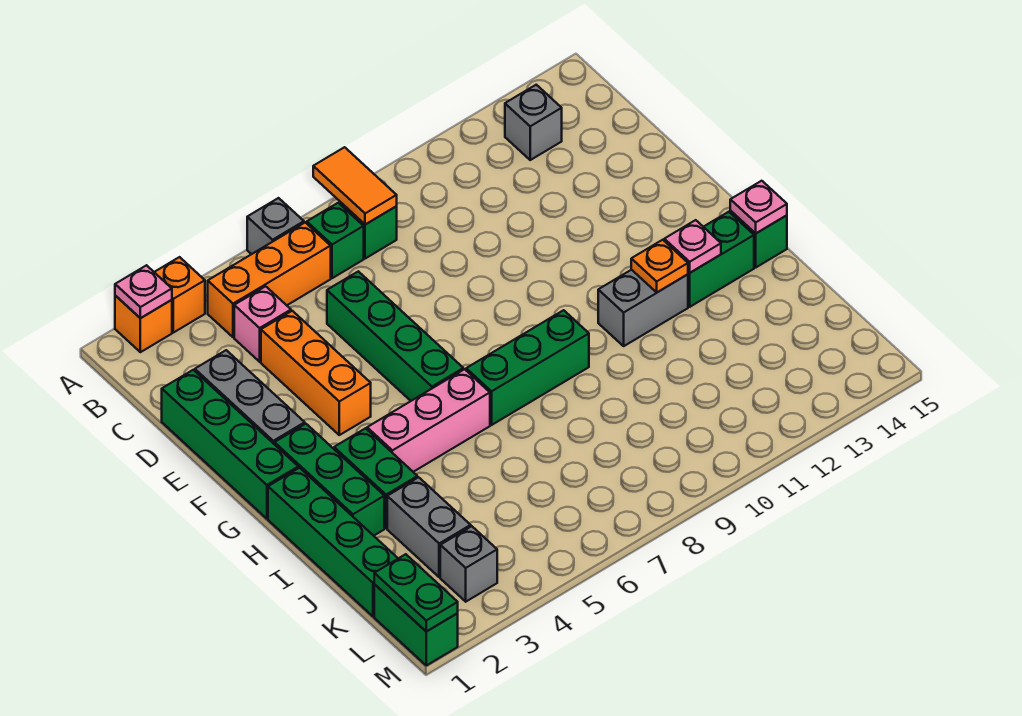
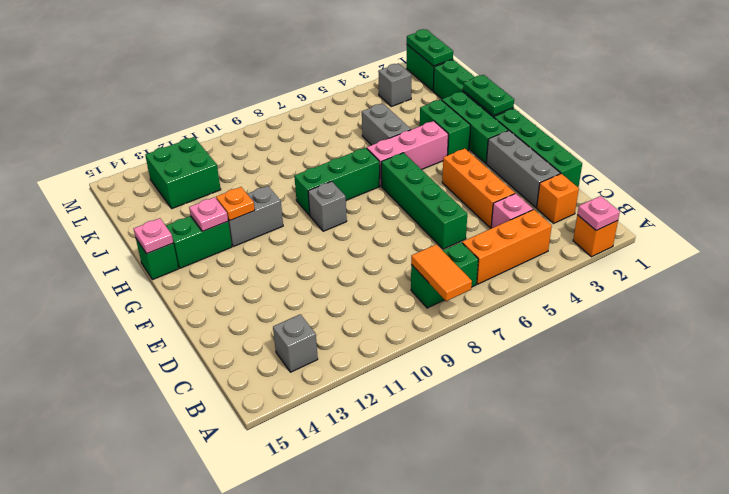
orange 1x1 brick [154,257,205,333] -> orange 1x1 brick moved to [537,174,579,223]
grey 1x1 brick [247,198,304,254] -> grey 1x1 brick moved to [308,181,347,231]
none -> green 1x2 plate [463,75,514,116]
grey 1x2 brick [387,477,471,577] -> grey 1x2 brick moved to [362,103,411,145]
none -> green 2x2 brick [145,137,221,209]

